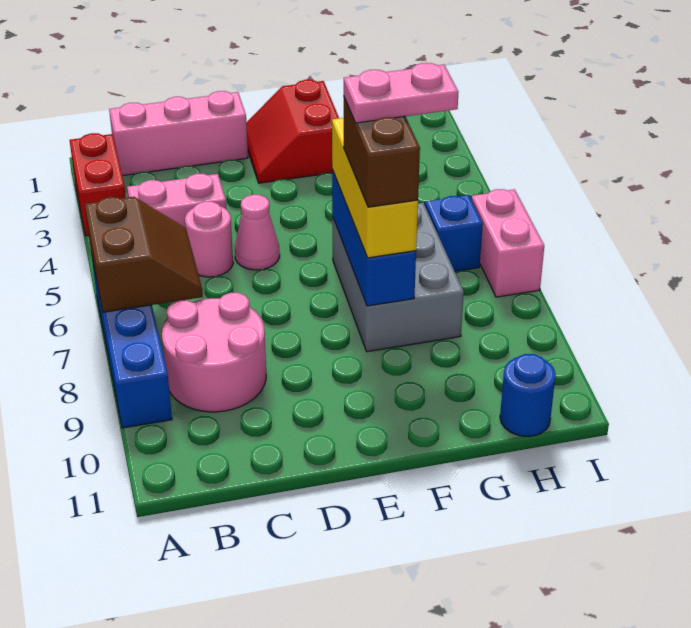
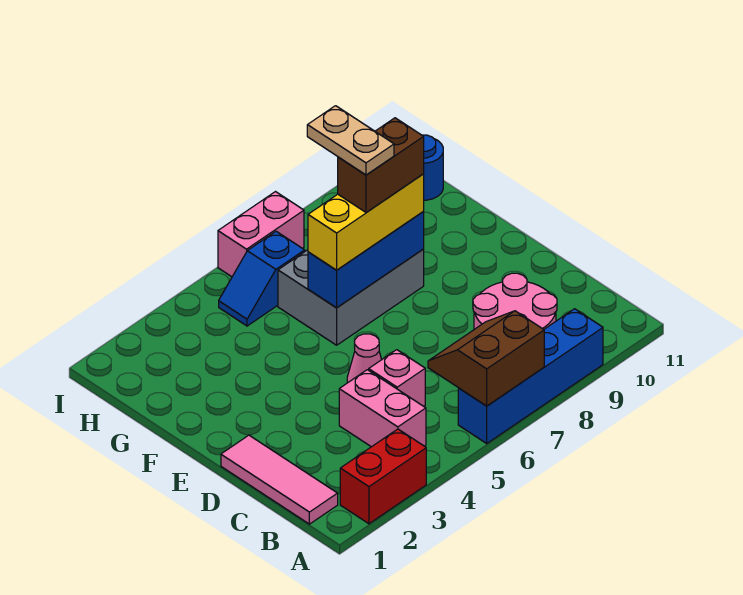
pink 1x3 brick [109,91,248,176] -> pink 1x3 tile [221,435,338,524]
pink 1x1 round brick [185,201,233,277] -> pink 1x1 brick [369,350,425,406]
red 2x2 slope [246,80,339,183] -> none
pink 1x2 plate [344,63,459,123] -> tan 1x2 plate [307,106,394,175]

